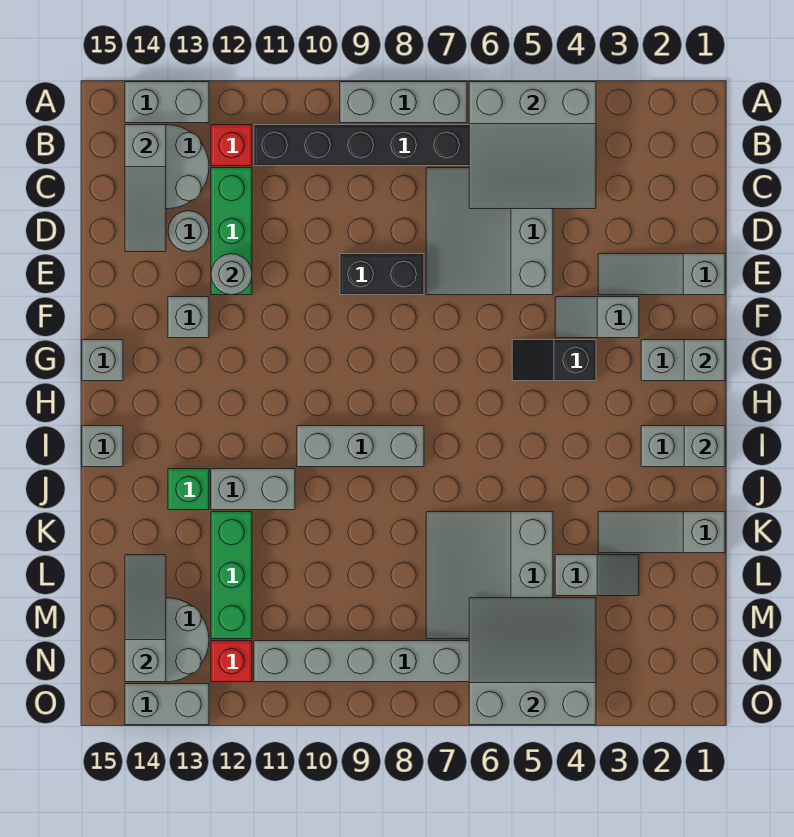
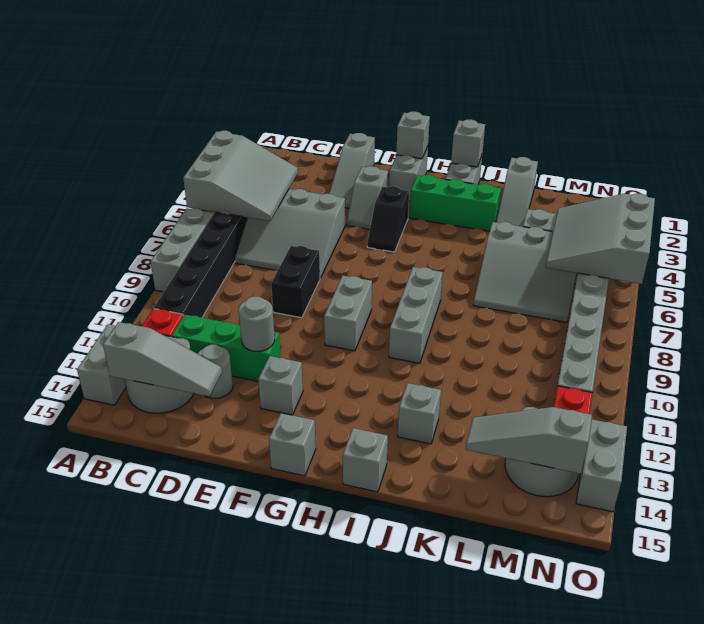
grey 1x2 brick [211,469,295,510] -> grey 1x2 brick moved to [324,276,372,351]
green 1x1 brick [168,469,209,510] -> grey 1x1 brick [398,383,441,444]
green 1x3 brick [211,512,252,639] -> green 1x3 brick moved to [410,175,501,231]

